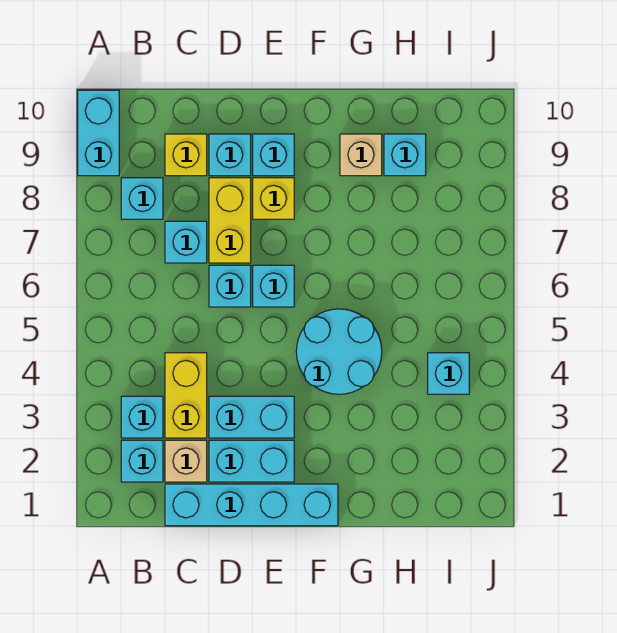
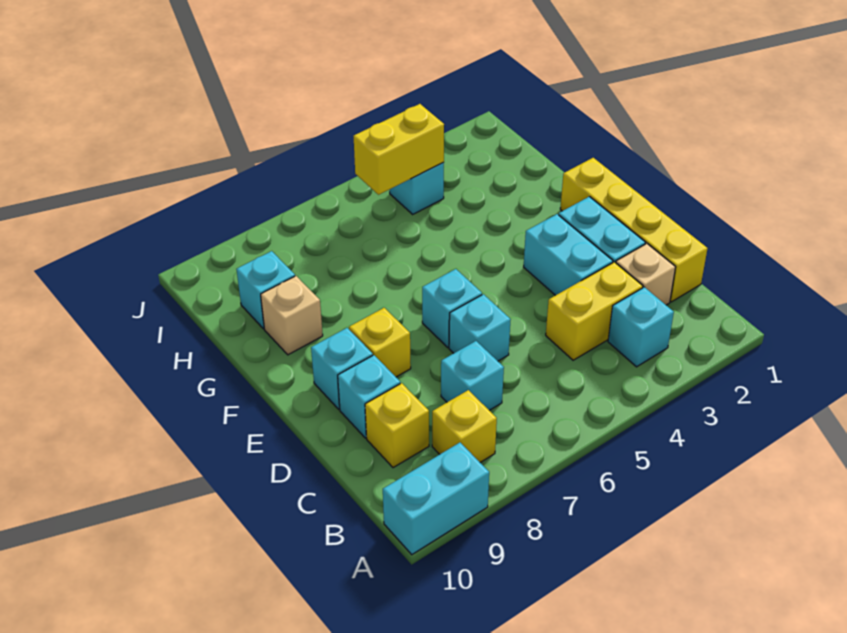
cyan 1x1 brick [121,440,163,482] -> none
cyan 1x1 brick [121,178,163,219] -> yellow 1x1 brick [432,390,497,462]
cyan 1x4 brick [165,484,338,526] -> yellow 1x4 brick [560,158,708,302]
yellow 1x2 brick [209,178,251,263] -> yellow 1x2 brick moved to [354,104,444,195]
cyan 2x2 round brick [296,309,382,394] -> none

